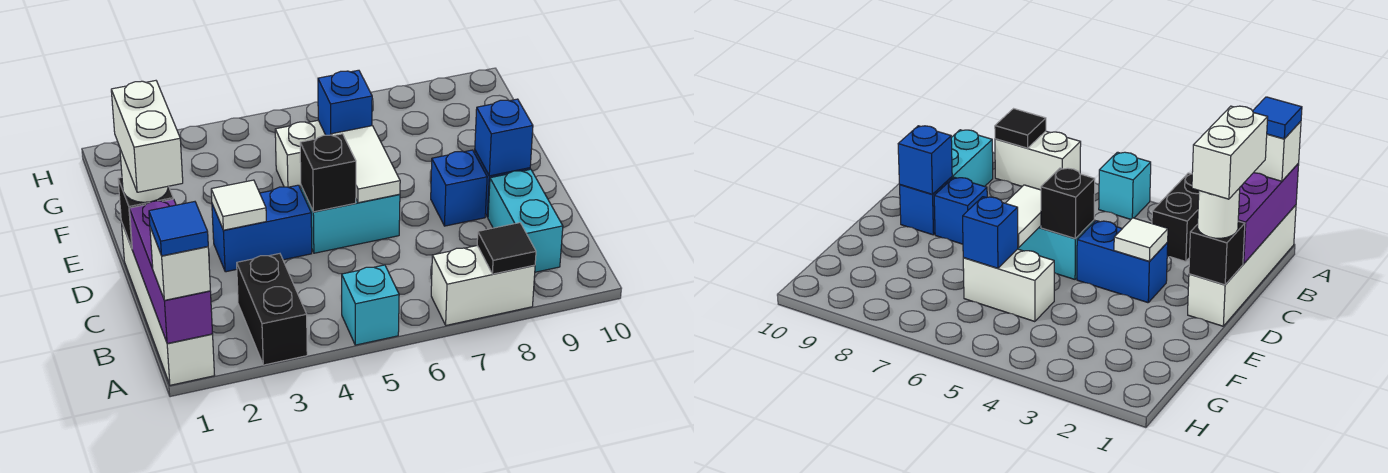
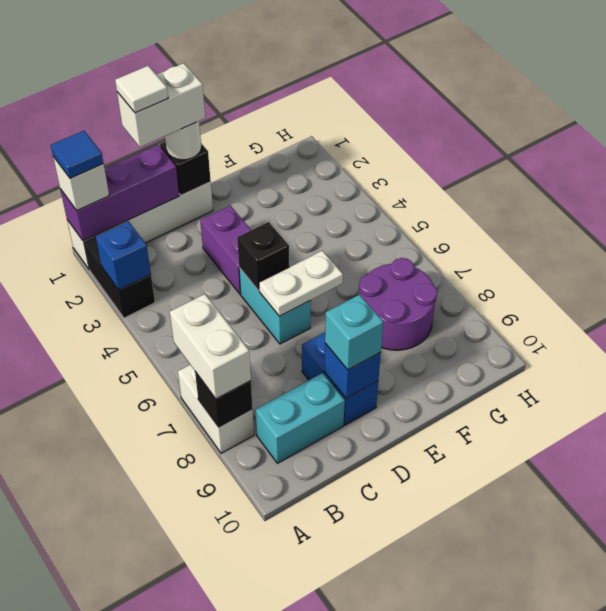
black 1x2 brick [237,254,307,365] -> black 1x2 brick turned to [84,237,155,318]
cyan 1x1 brick [342,265,399,345] -> cyan 1x1 brick moved to [325,295,383,370]
black 1x1 tile [477,223,536,274] -> black 1x1 brick [195,372,253,427]
blue 1x2 brick [212,185,312,272] -> purple 1x2 brick [200,205,251,294]
white 1x1 tile [211,180,266,230] -> white 1x1 tile moved to [115,66,168,113]
white 1x2 tile [331,126,400,203] -> white 1x2 plate [259,251,343,316]
white 1x2 brick [275,120,325,189] -> white 1x2 brick moved to [170,294,251,399]
blue 1x1 brick [318,70,372,135] -> blue 1x1 brick moved to [96,221,151,290]
none -> purple 2x2 round brick [359,258,437,350]

